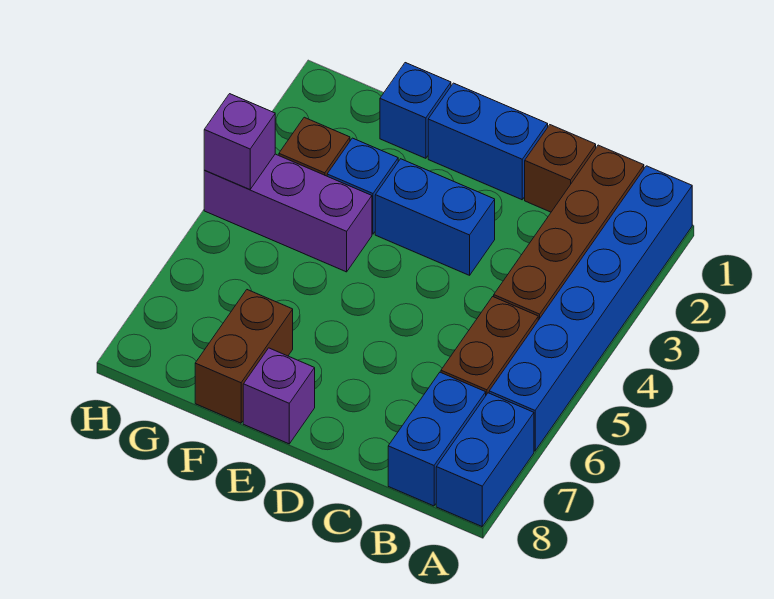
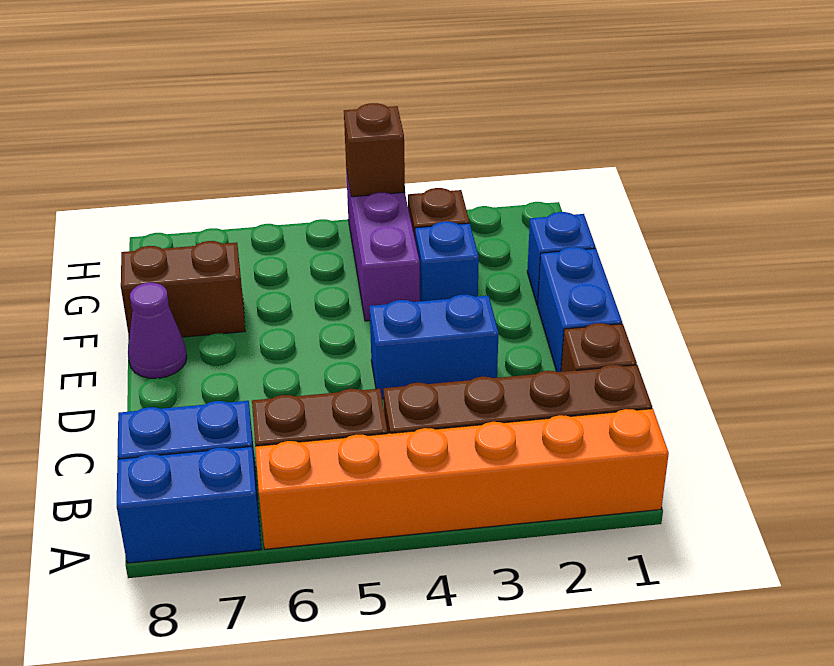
blue 1x6 brick [489,166,692,451] -> orange 1x6 brick [255,409,669,549]
blue 1x2 brick [375,159,495,275] -> blue 1x2 brick turned to [370,295,499,399]
purple 1x1 brick [243,348,315,444] -> purple 1x1 cone [128,283,187,378]
purple 1x1 brick [204,94,275,189] -> brown 1x1 brick [344,103,405,197]

